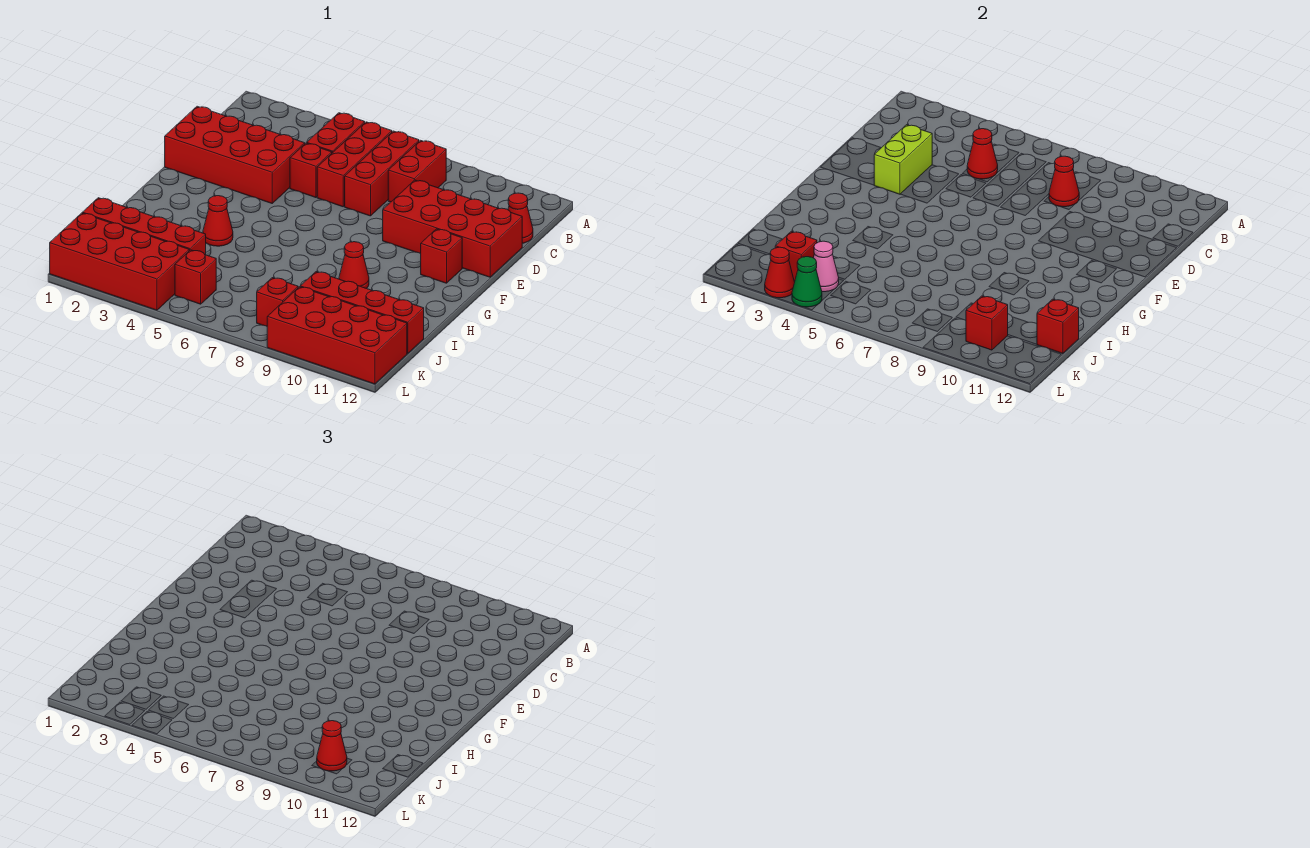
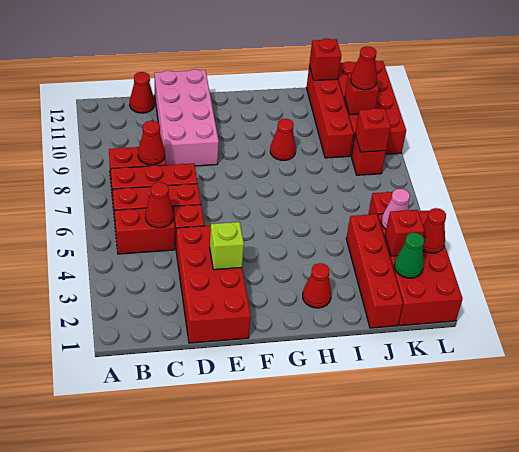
lime 1x2 brick [874,125,932,194] -> lime 1x1 brick [210,222,244,270]
red 2x4 brick [383,180,522,277] -> pink 2x4 brick [155,69,219,166]
red 1x1 brick [421,229,462,283] -> red 1x1 brick moved to [355,108,391,152]
red 1x1 cone [203,196,233,246] -> red 1x1 cone moved to [303,263,331,308]
green 1x1 cone [792,257,822,307] -> green 1x1 cone moved to [394,233,424,278]

